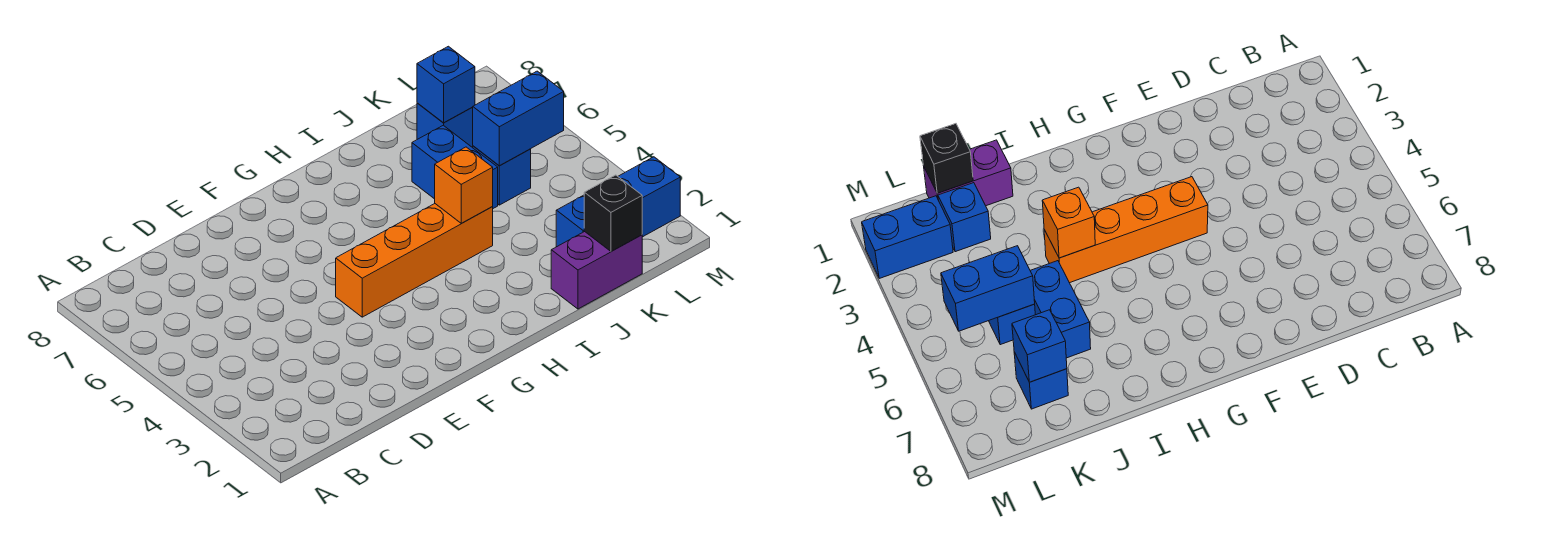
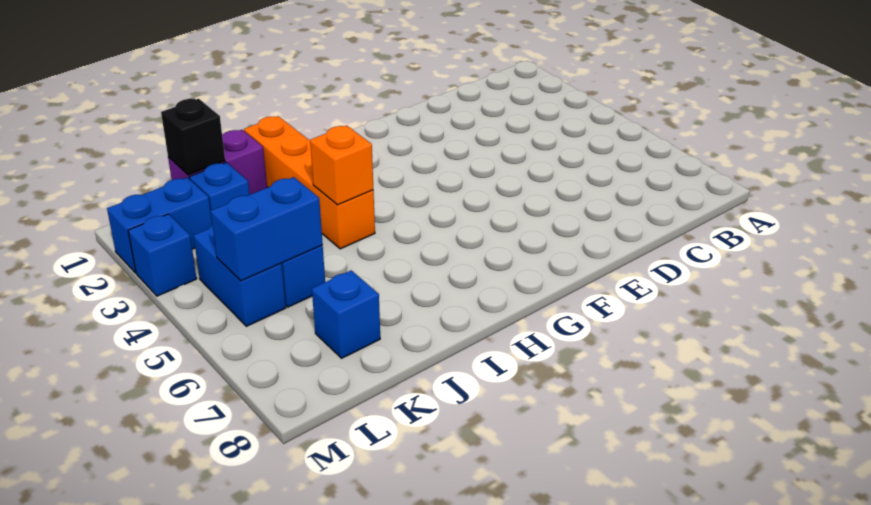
orange 1x4 brick [336,204,493,317] -> orange 1x4 brick turned to [244,116,375,249]
blue 1x2 brick [412,125,498,208] -> blue 1x2 brick moved to [193,225,286,326]
blue 1x1 brick [417,46,475,123] -> blue 1x1 brick moved to [128,214,197,296]

